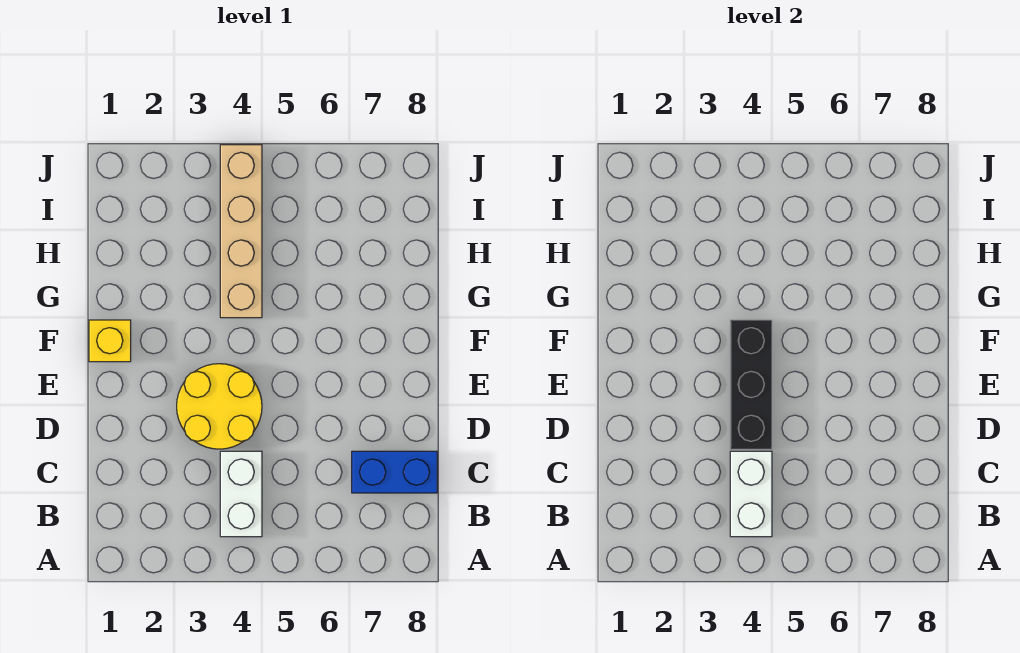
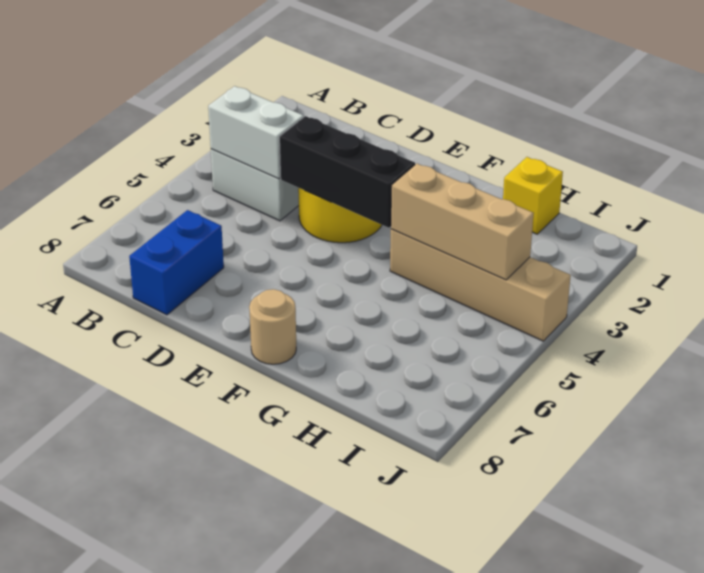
yellow 1x1 brick [89,320,131,362] -> yellow 1x1 brick moved to [503,157,563,234]
none -> tan 1x1 round brick [249,289,296,364]
none -> tan 1x3 brick [391,164,534,280]

